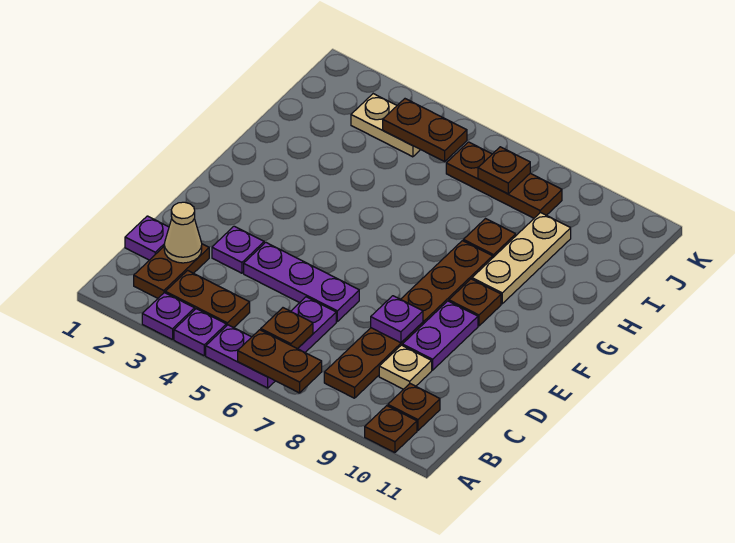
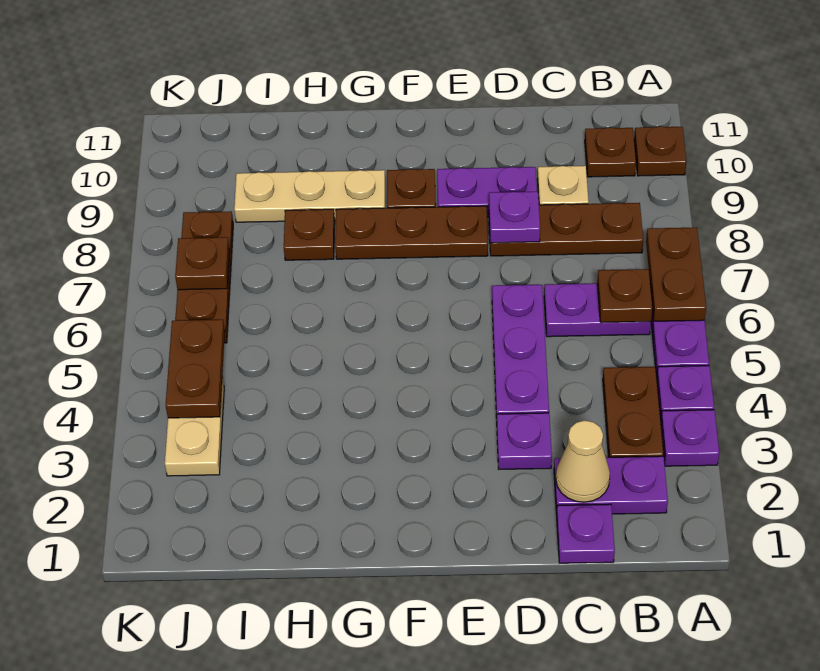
brown 1x2 plate [134,244,209,298] -> purple 1x2 plate [554,456,668,515]

